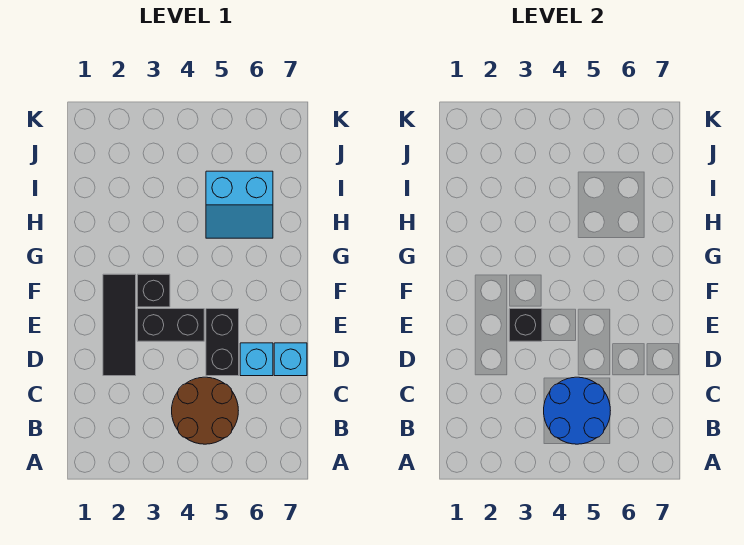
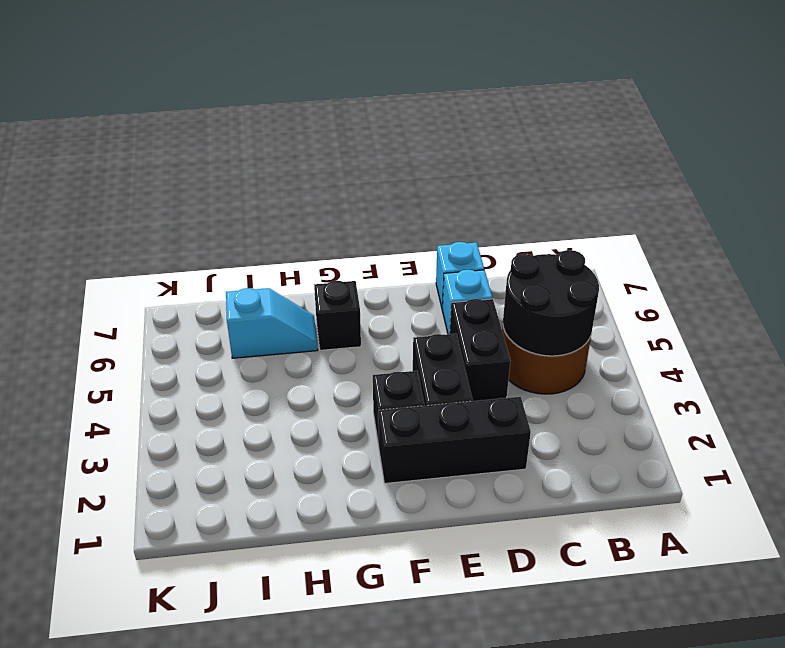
blue 2x2 round brick [544,377,610,444] -> black 2x2 round brick [503,250,599,356]
black 1x3 tile [103,274,136,376] -> black 1x3 brick [378,397,531,483]
black 1x2 brick [206,309,239,376] -> black 1x2 brick turned to [450,299,510,401]
black 1x1 brick [509,309,542,341] -> black 1x1 brick moved to [314,281,361,350]
cyan 2x2 slope [206,171,273,238] -> cyan 1x2 slope [226,288,318,358]

